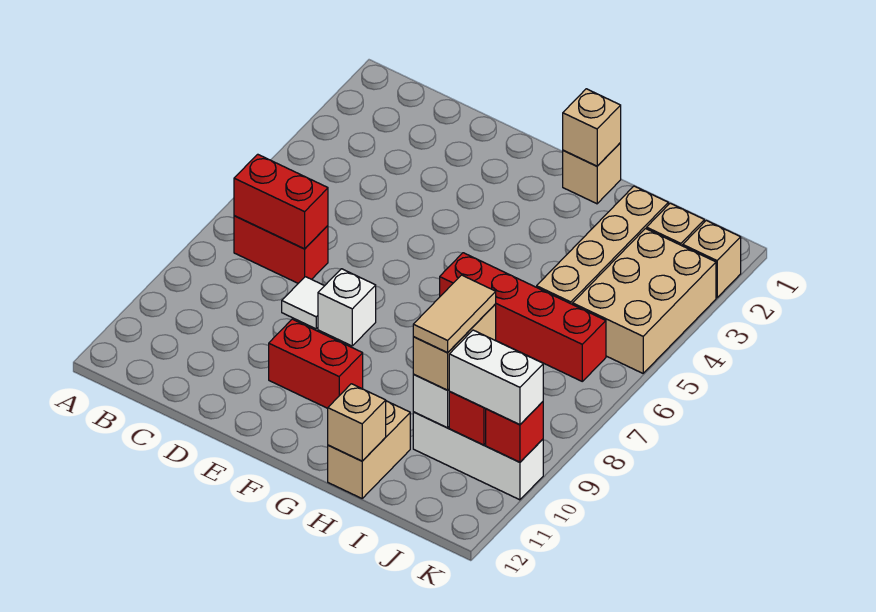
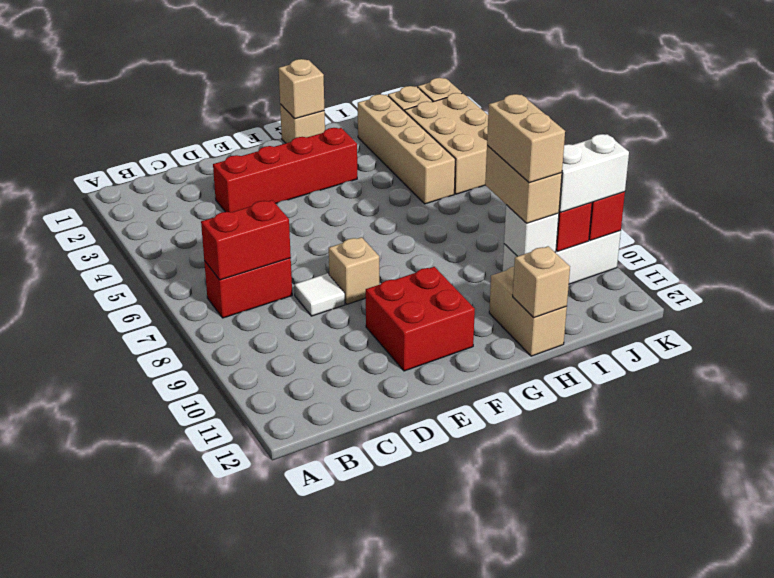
white 1x1 brick [318,269,376,346] -> tan 1x1 brick [329,237,379,304]
red 1x2 brick [269,319,363,408] -> red 2x2 brick [365,267,475,371]
red 1x4 brick [440,253,606,381] -> red 1x4 brick moved to [213,128,357,212]
tan 1x2 tile [413,275,496,353] -> tan 1x2 brick [487,94,565,183]

